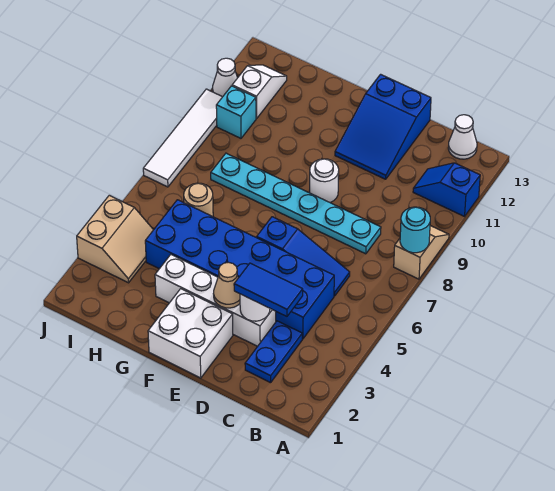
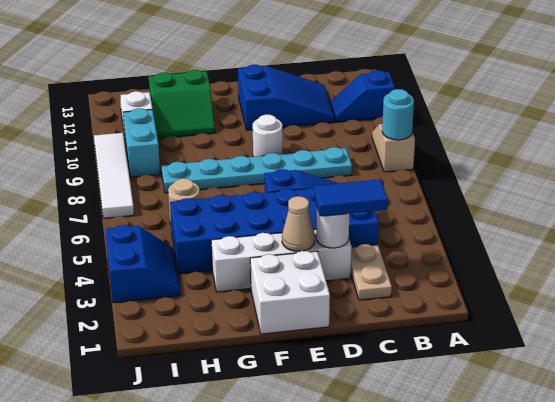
white 1x1 cone [448,115,477,159] -> none
blue 1x2 plate [245,321,302,383] -> tan 1x2 plate [351,244,392,300]
blue 2x3 slope [335,74,431,179] -> blue 2x3 slope turned to [238,65,335,130]
none -> green 2x2 slope [149,70,215,138]
tan 2x2 slope [77,195,153,283] -> blue 2x2 slope [105,225,180,303]
cyan 1x1 brick [216,86,256,138] -> cyan 1x2 brick [123,108,160,177]
white 1x1 cone [212,58,237,97] -> none

